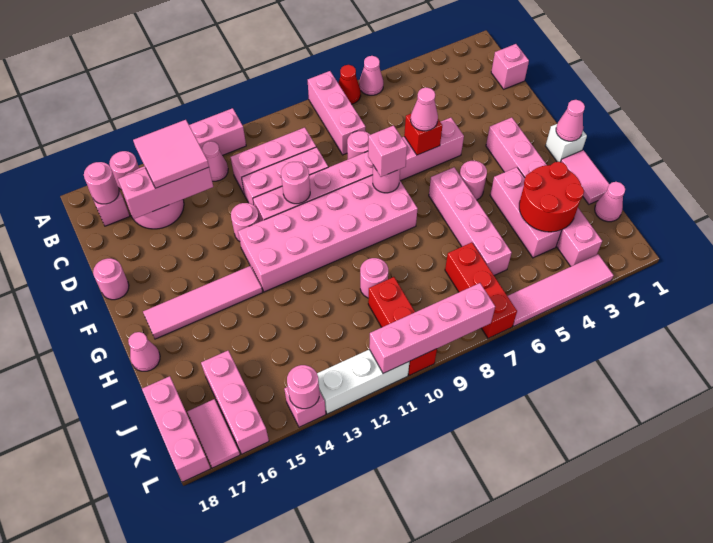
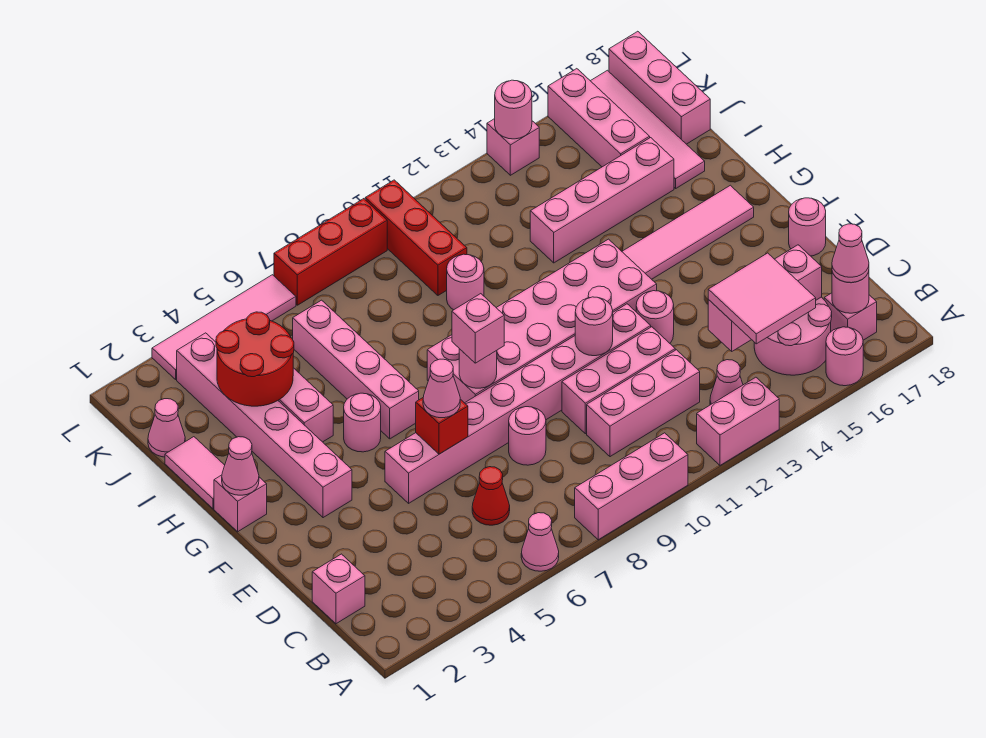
red 1x1 cone [338,65,361,104] -> red 1x1 cone moved to [472,467,510,525]
pink 1x3 brick [308,71,366,155] -> pink 1x3 brick turned to [575,433,688,540]
white 1x1 brick [546,124,587,162] -> pink 1x1 brick [214,475,267,532]
pink 1x1 cone [128,332,160,371] -> pink 1x1 cone moved to [832,224,869,283]
red 1x3 brick [445,242,517,338] -> red 1x3 brick turned to [274,199,387,305]
pink 1x2 tile [187,399,240,468] -> pink 1x4 tile [591,70,705,188]
pink 1x4 brick [369,283,495,373] -> pink 1x4 brick moved to [530,138,674,263]
white 1x3 brick [317,349,410,414] -> none

